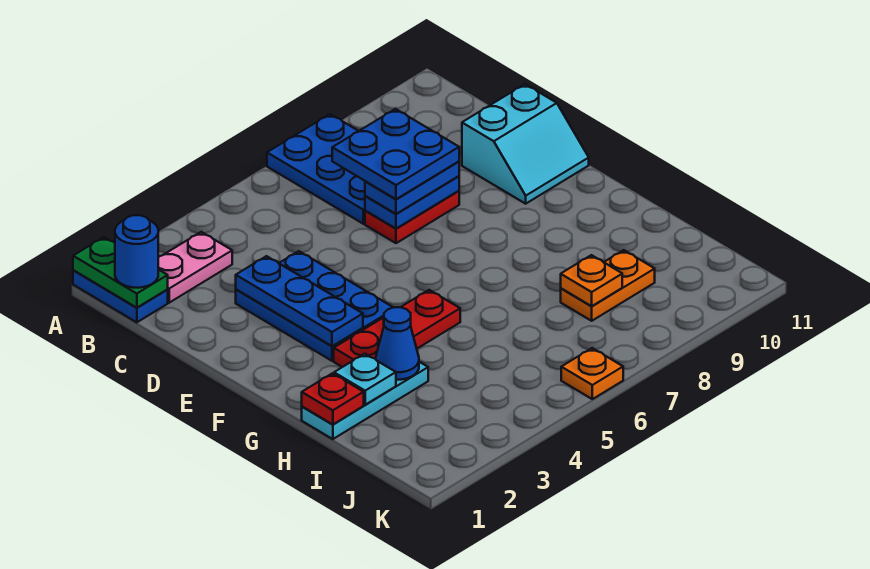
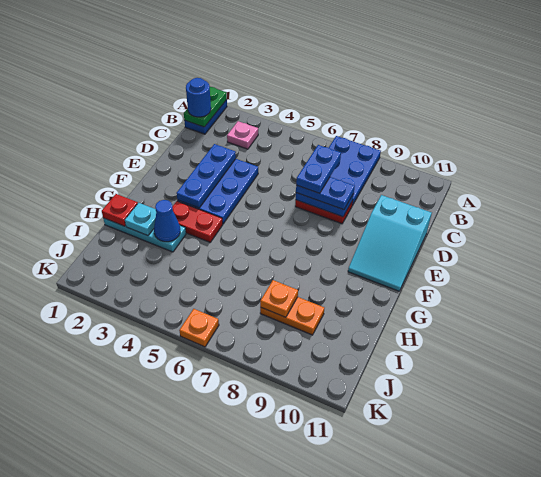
pink 1x2 plate [158,232,232,303] -> pink 1x1 plate [227,121,258,149]
blue 2x2 plate [332,109,459,199] -> blue 1x2 plate [296,145,341,193]
cyan 2x2 slope [462,84,589,204] -> cyan 2x3 slope [348,195,432,291]
red 1x3 plate [334,290,460,367] -> red 1x2 plate [172,201,223,242]

